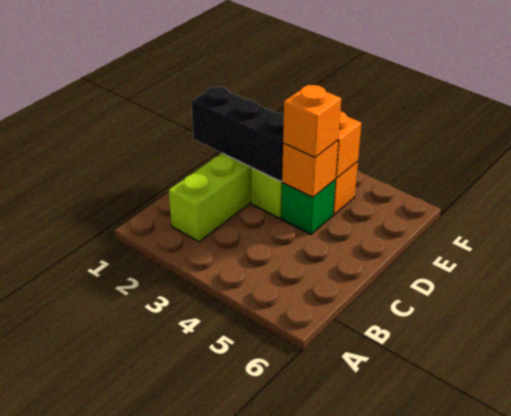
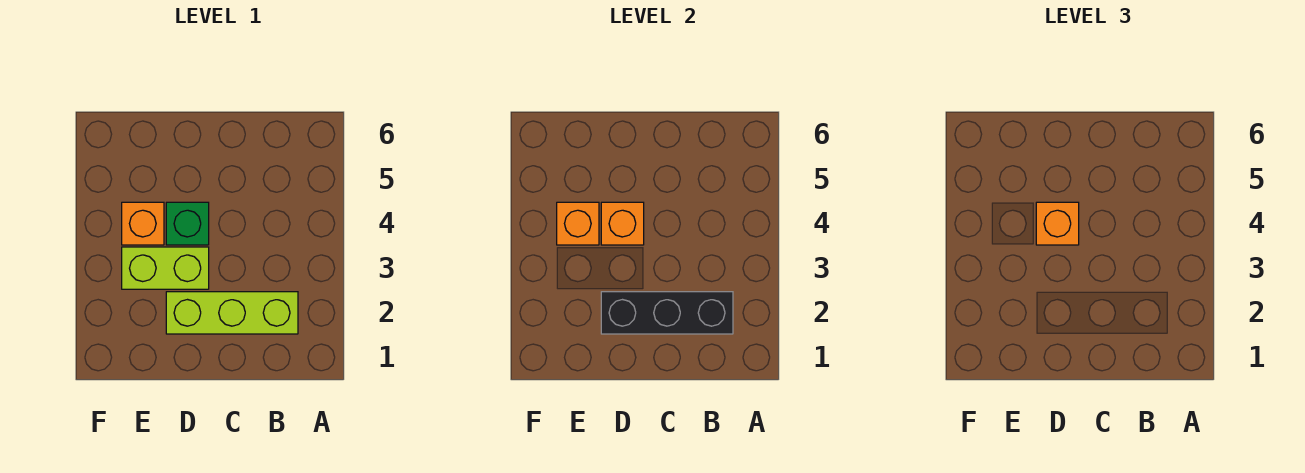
black 1x3 brick [191,86,284,181] -> black 1x3 brick turned to [601,292,733,334]

